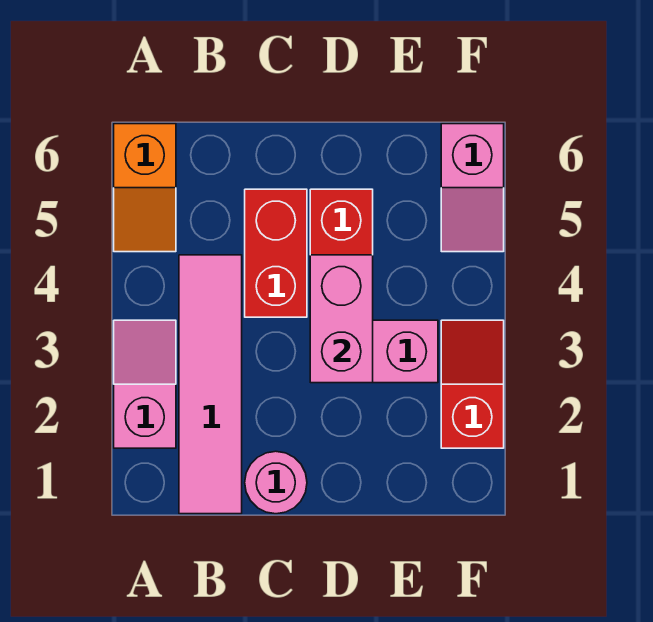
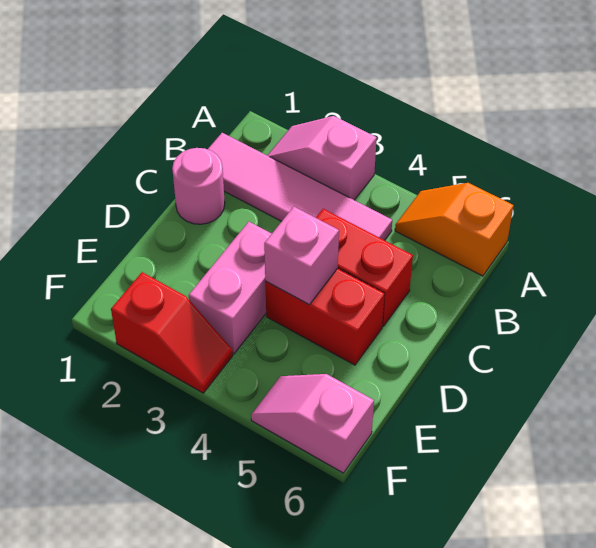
pink 1x2 slope [114,320,176,448] -> pink 1x2 slope turned to [267,116,377,200]
pink 1x2 brick [310,255,373,383] -> pink 1x1 brick [264,207,339,305]

